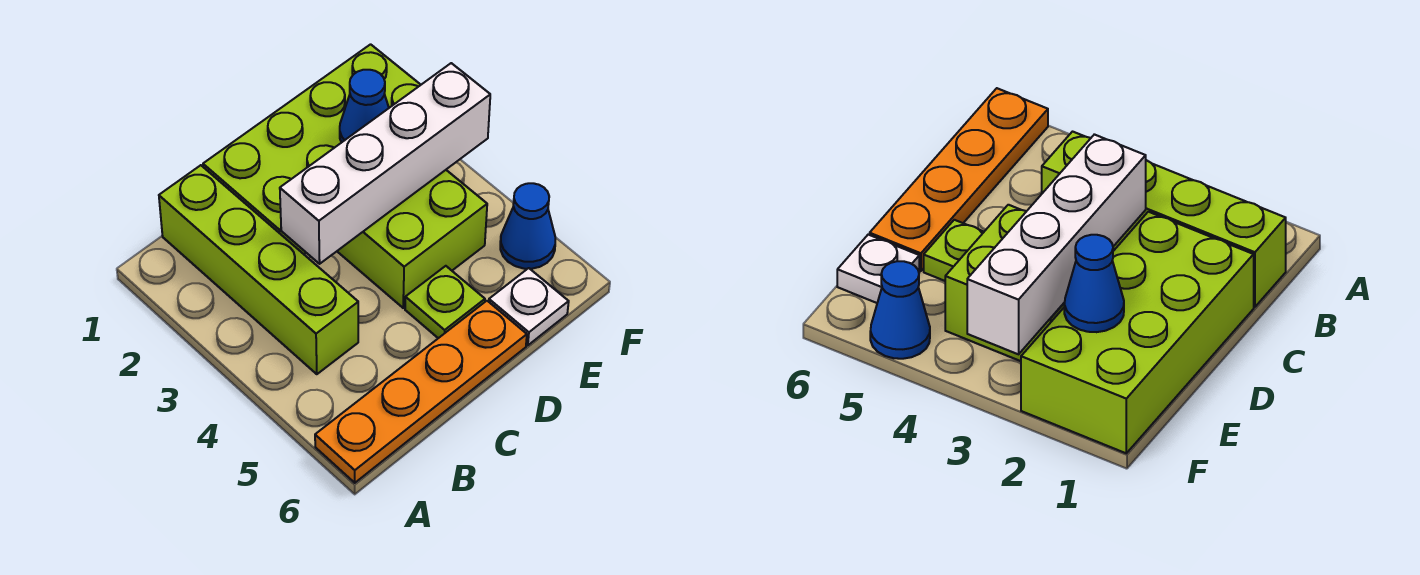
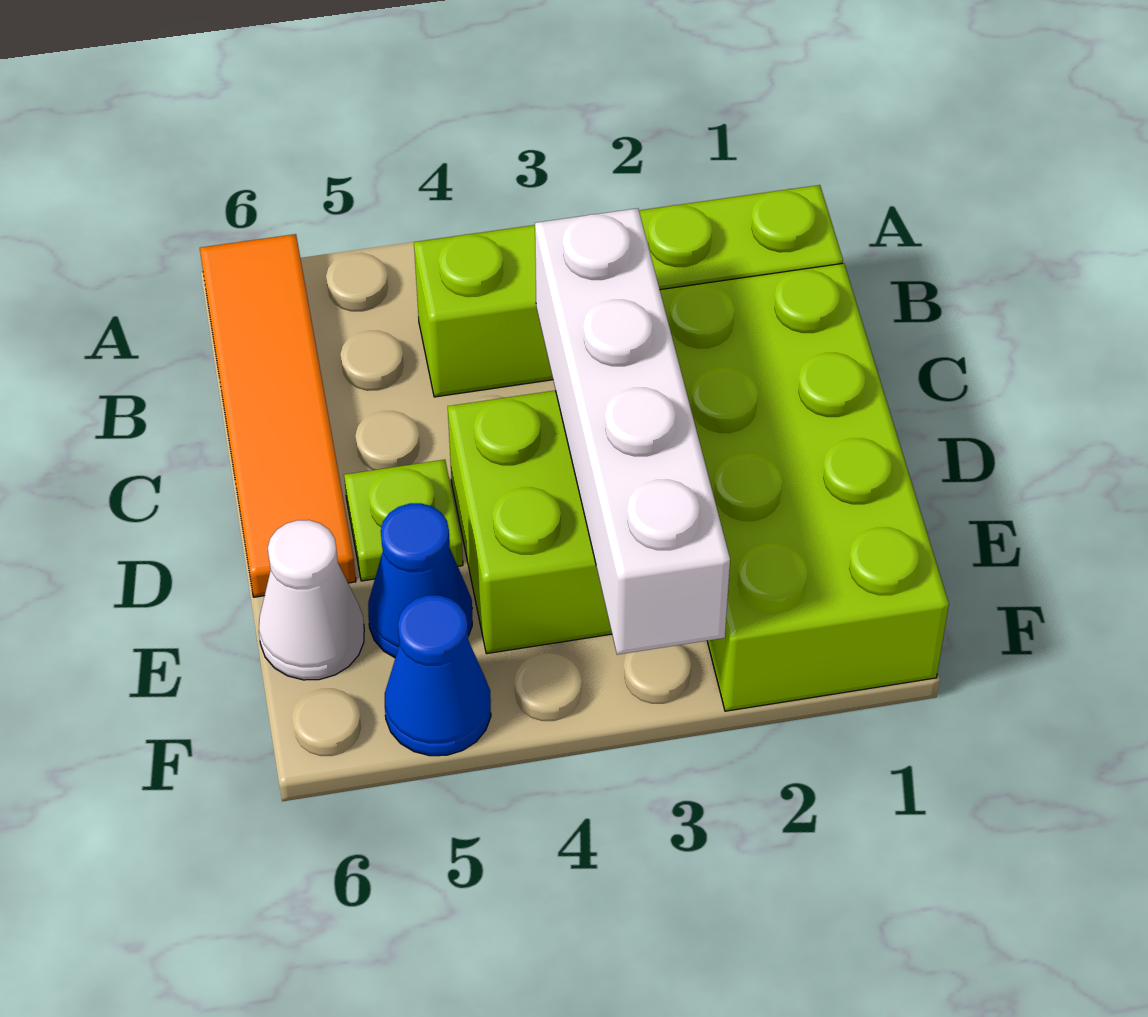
orange 1x4 plate [315,301,527,483] -> orange 1x4 tile [200,234,356,597]
blue 1x1 cone [340,70,389,143] -> blue 1x1 cone moved to [368,503,472,658]
white 1x1 plate [489,268,569,345] -> white 1x1 cone [259,520,364,680]

